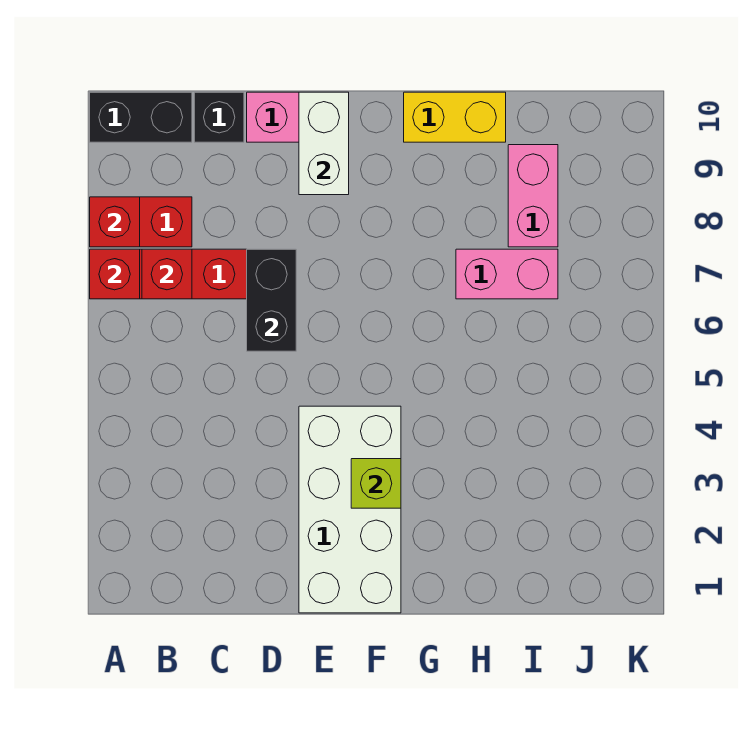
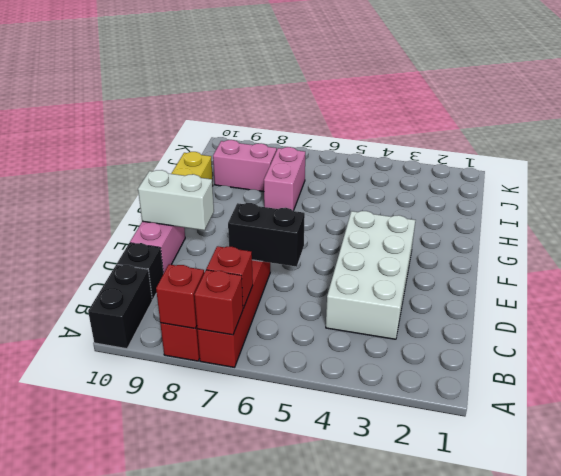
white 2x4 brick [299,406,401,613] -> white 2x4 brick turned to [326,211,415,339]
lime 1x1 brick [351,459,401,508] -> none

